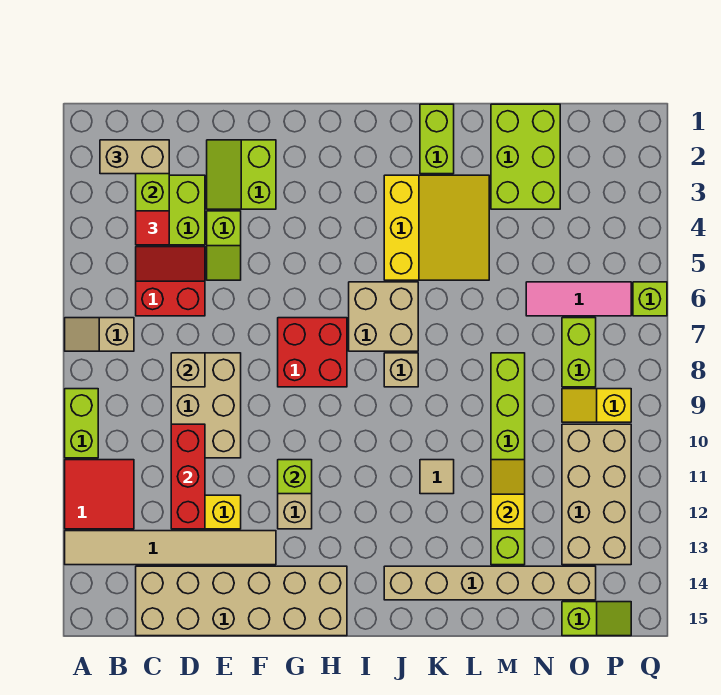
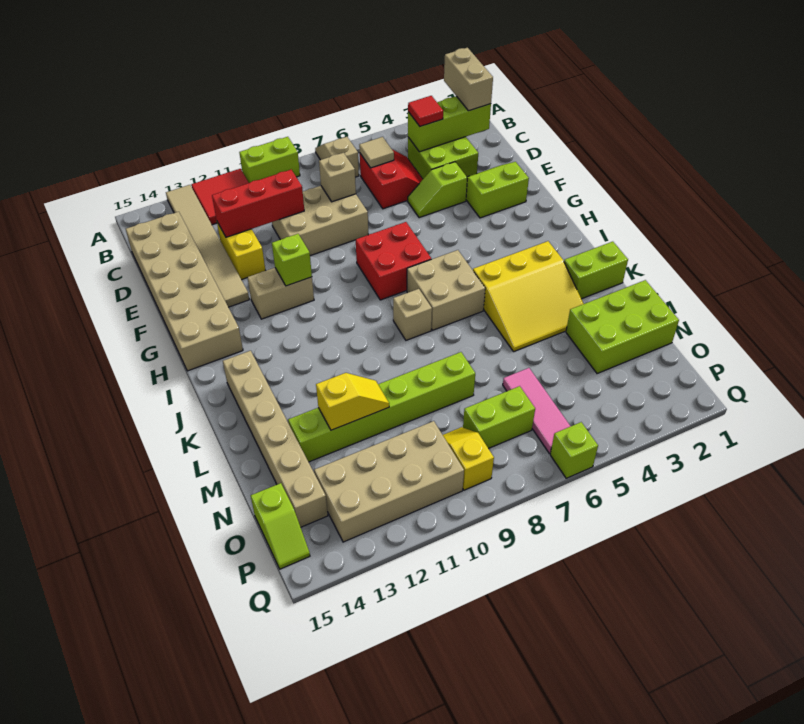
tan 1x1 tile [420,460,454,494] -> tan 1x1 tile moved to [359,137,394,168]

